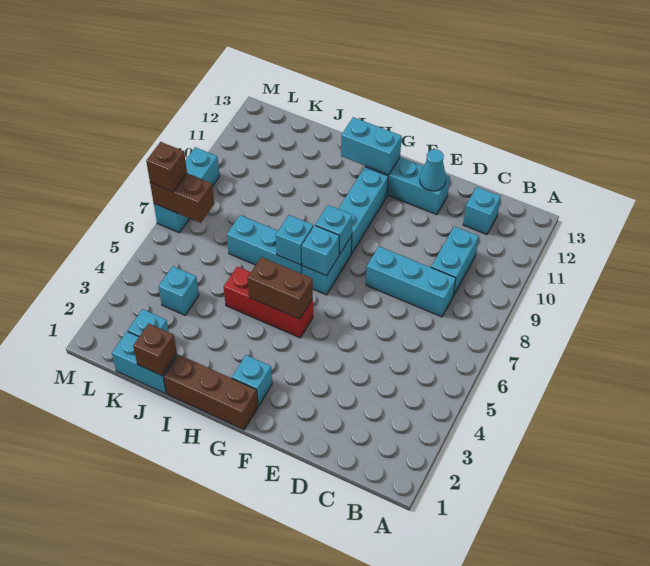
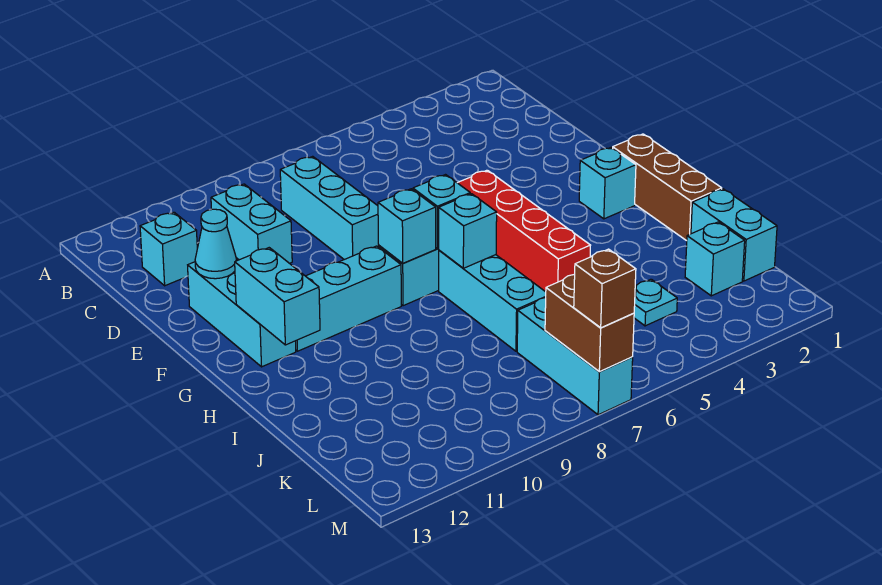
cyan 1x2 brick [431,226,479,296] -> cyan 1x2 brick turned to [211,184,292,263]
red 1x3 brick [224,267,313,338] -> red 1x4 brick [458,170,591,292]
brown 1x2 brick [247,257,313,319] -> none
brown 1x1 brick [133,324,177,376] -> none
cyan 1x1 brick [158,266,199,315] -> cyan 1x1 plate [634,279,677,326]
cyan 1x3 brick [154,147,220,233] -> cyan 1x3 brick turned to [517,298,633,415]

